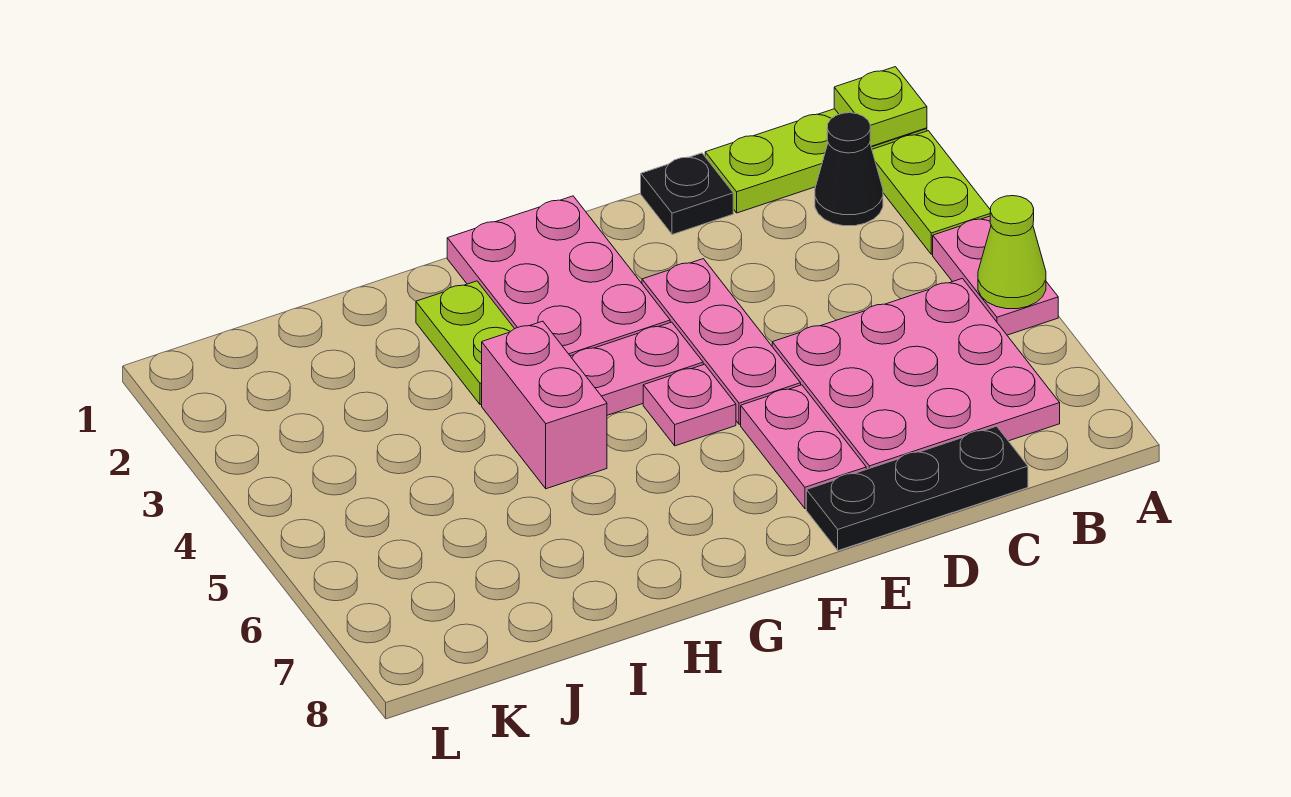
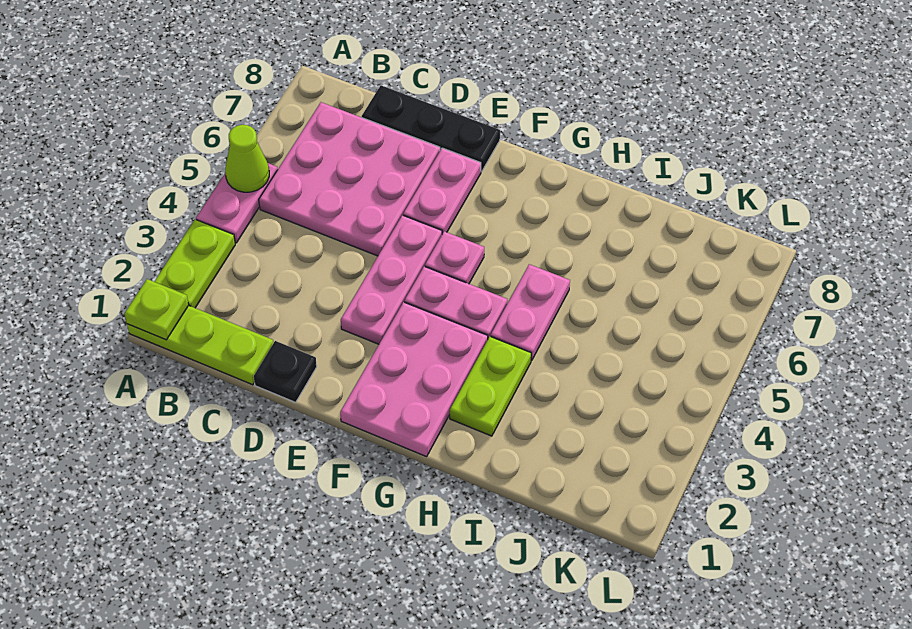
black 1x1 cone [815,113,883,226] -> none
pink 1x2 brick [482,321,607,489] -> pink 1x2 plate [491,264,570,361]

